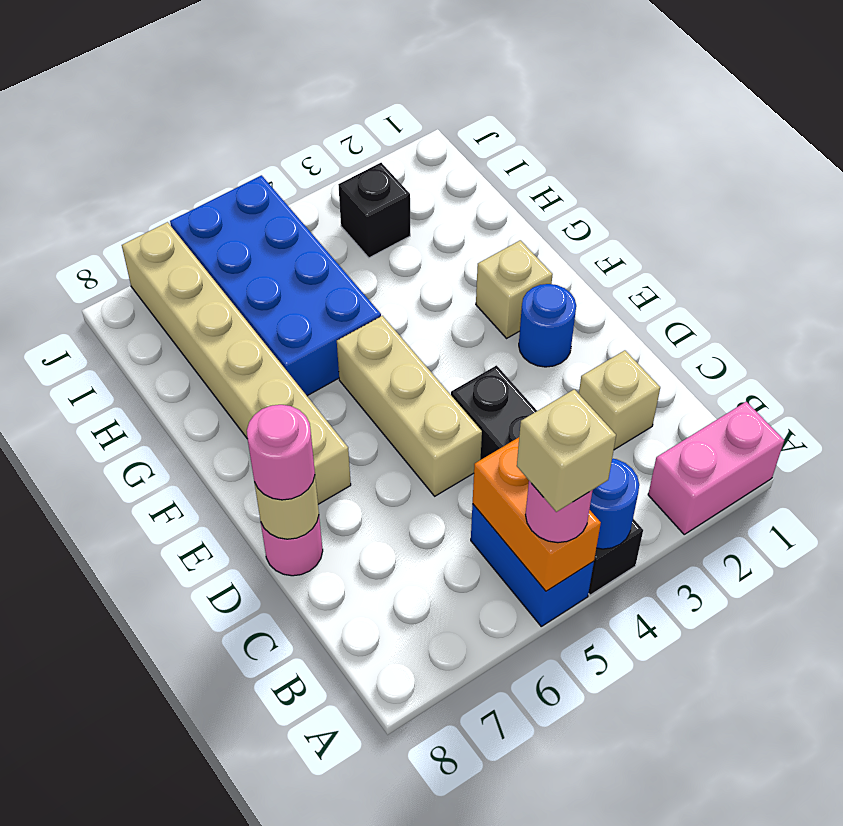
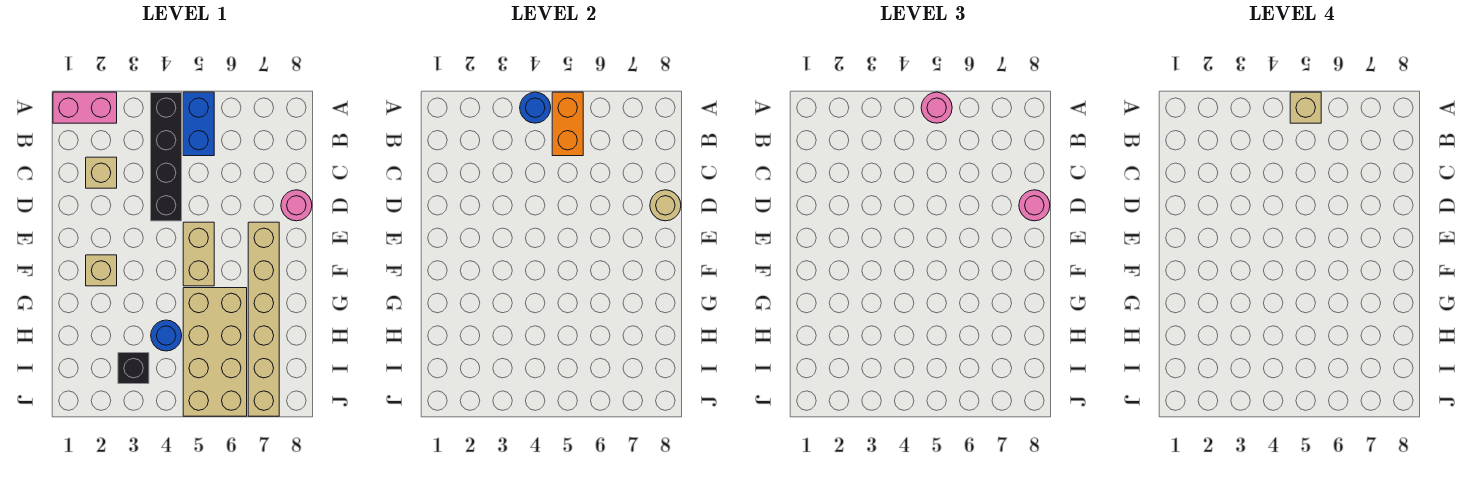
tan 1x3 brick [337,316,482,496] -> tan 1x2 brick [183,222,214,286]
blue 1x1 round brick [519,284,576,367] -> blue 1x1 round brick moved to [151,320,182,351]
blue 2x4 brick [170,175,381,396] -> tan 2x4 brick [183,288,247,416]

